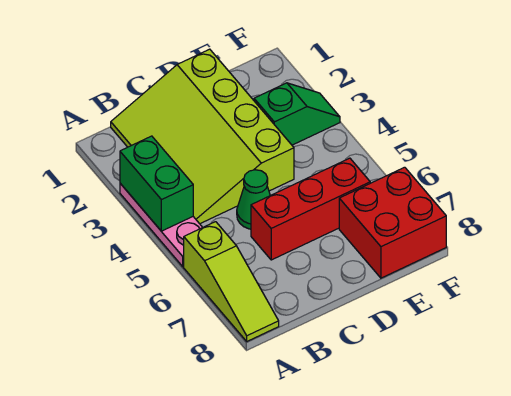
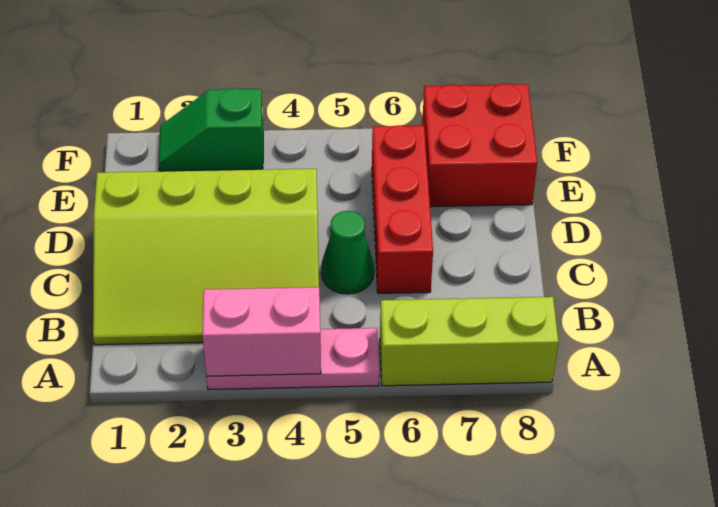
green 1x2 brick [120,136,193,231] -> pink 1x2 brick [202,287,321,376]
lime 1x3 slope [184,222,279,341] -> lime 1x3 brick [380,297,559,386]
green 1x2 slope [254,83,340,145] -> green 1x2 slope turned to [159,88,263,171]

